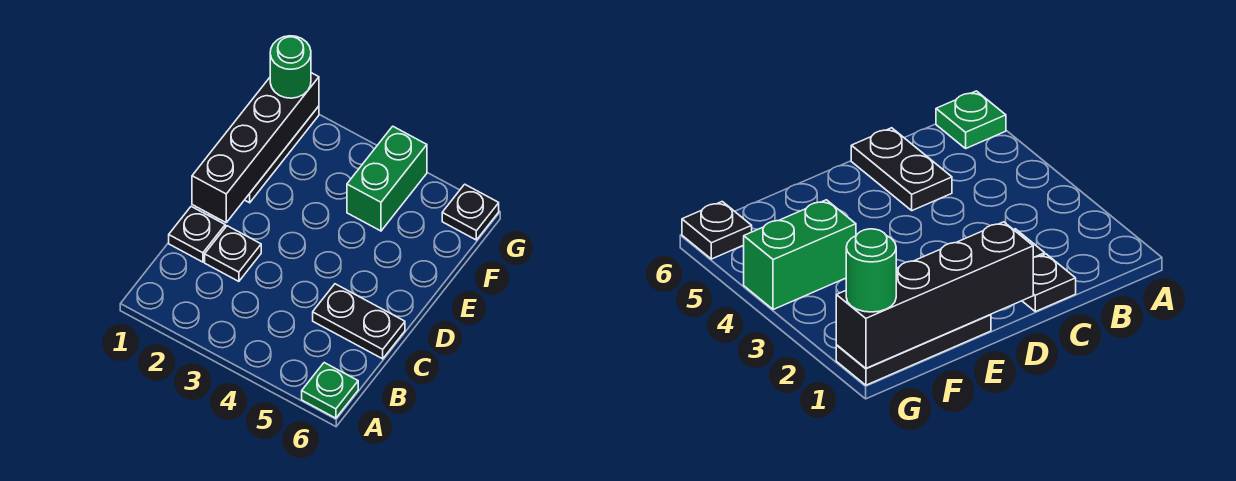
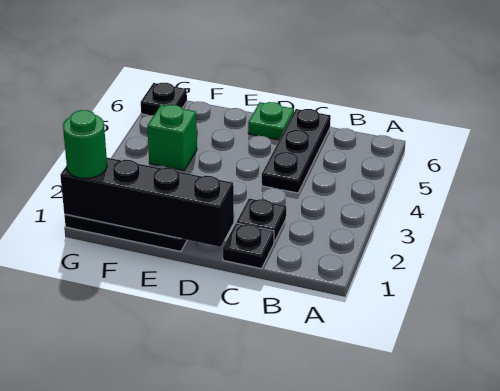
green 1x1 plate [302,363,358,418] -> green 1x1 plate moved to [248,102,294,140]
black 1x2 plate [313,284,405,359] -> black 1x3 plate [262,109,331,193]
green 1x2 brick [347,126,427,231] -> green 1x1 brick [147,105,197,170]

